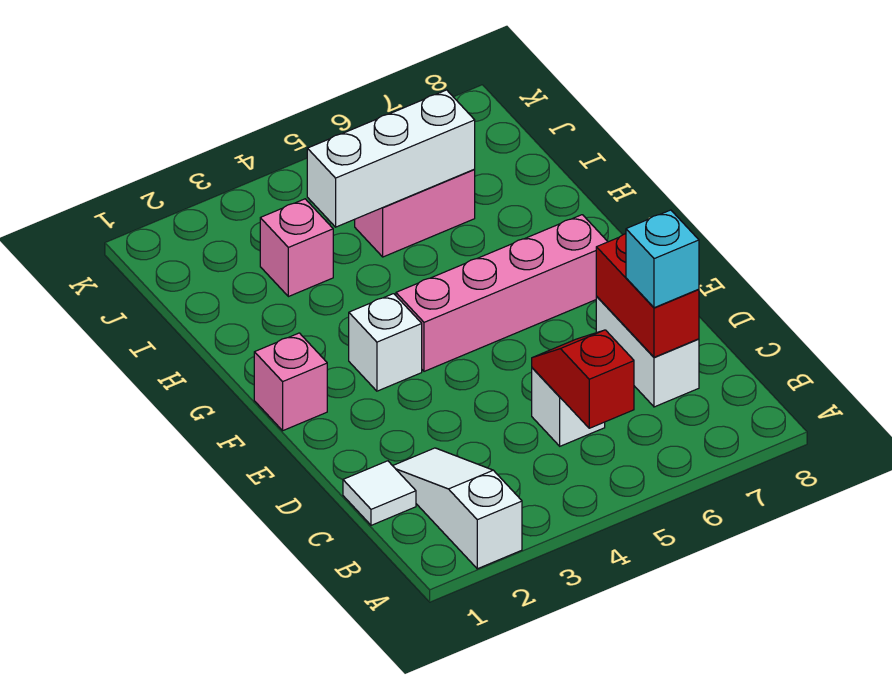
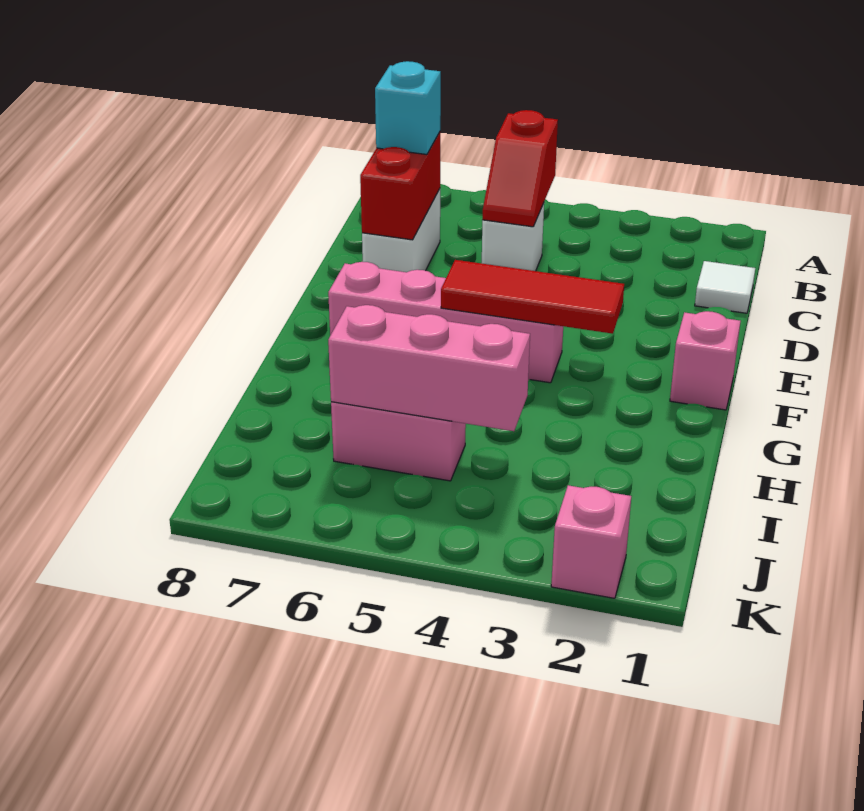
white 1x3 slope [393,448,522,569] -> none
white 1x1 brick [349,294,422,391] -> none
none -> red 1x3 tile [441,260,624,334]
pink 1x1 brick [260,199,333,297] -> pink 1x1 brick moved to [551,485,631,598]
white 1x3 brick [307,90,475,227] -> pink 1x3 brick [328,305,530,431]

